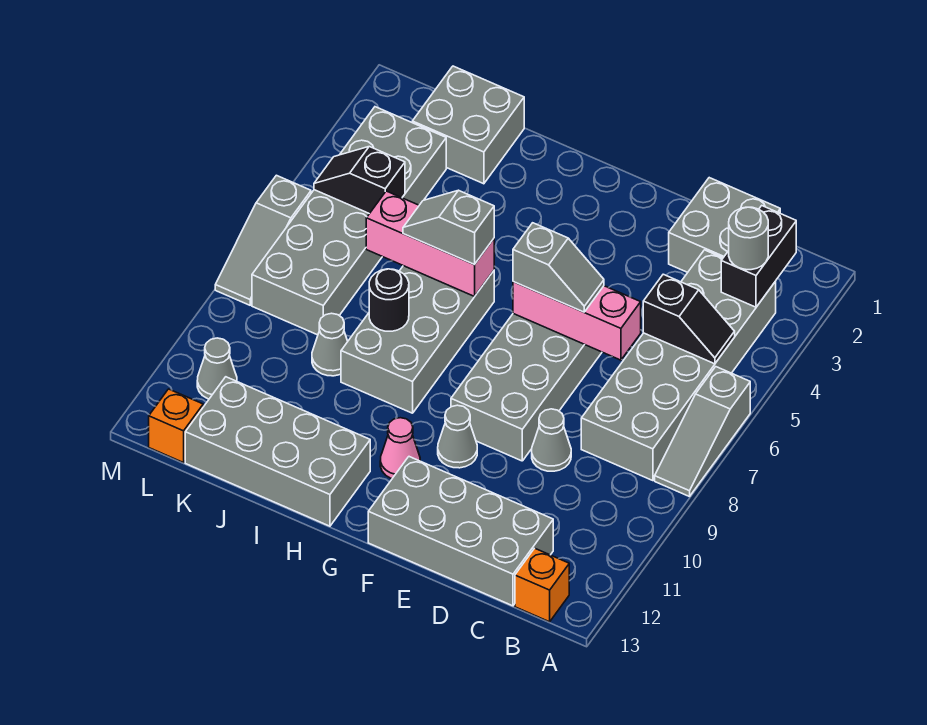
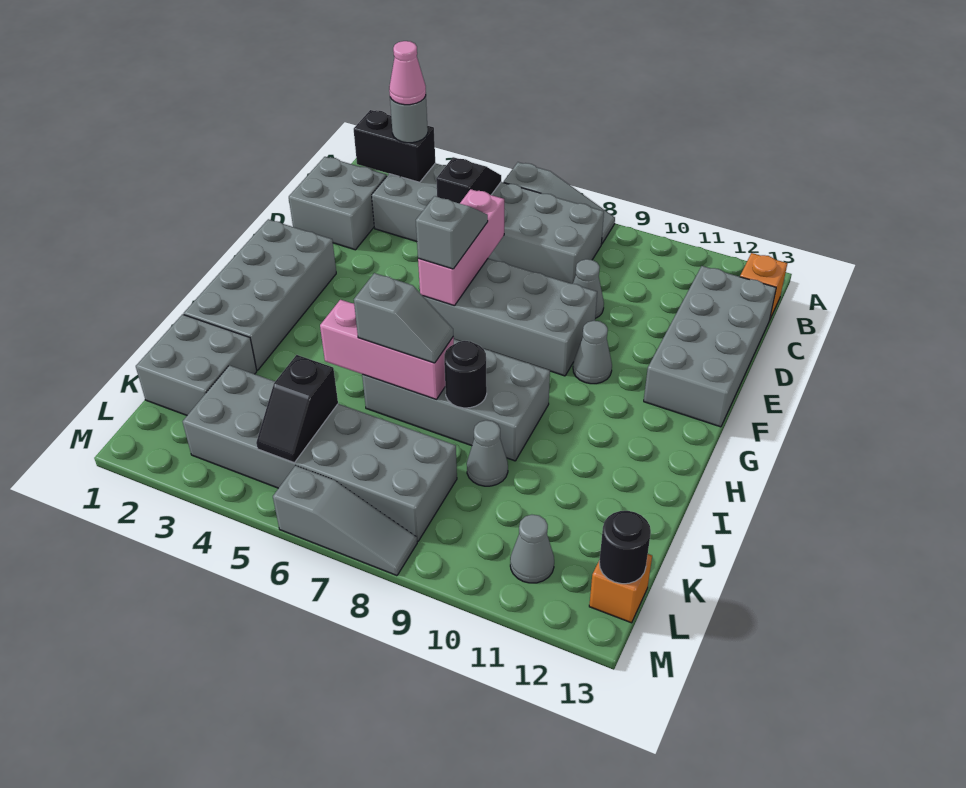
pink 1x1 cone [380,418,420,479] -> pink 1x1 cone moved to [389,41,426,105]
pink 1x3 brick [366,191,494,296] -> pink 1x3 brick turned to [320,300,454,399]
grey 1x2 slope [403,190,494,265] -> grey 1x2 slope turned to [354,273,453,363]
grey 2x4 brick [185,377,370,526] -> grey 2x4 brick moved to [184,219,336,370]
none -> black 1x1 round brick [599,511,651,584]

